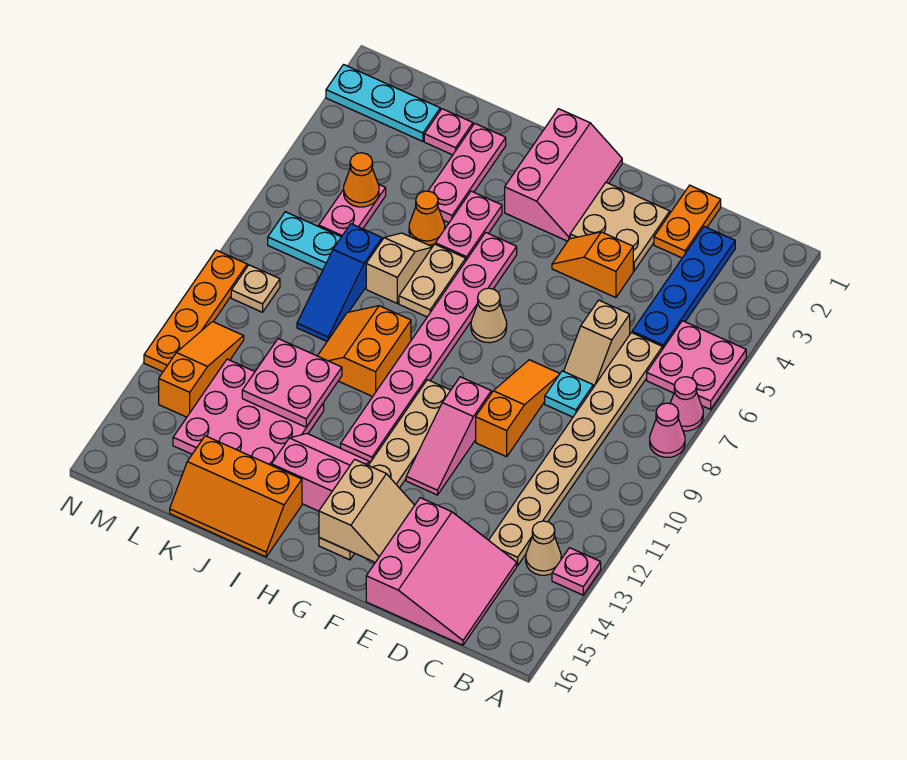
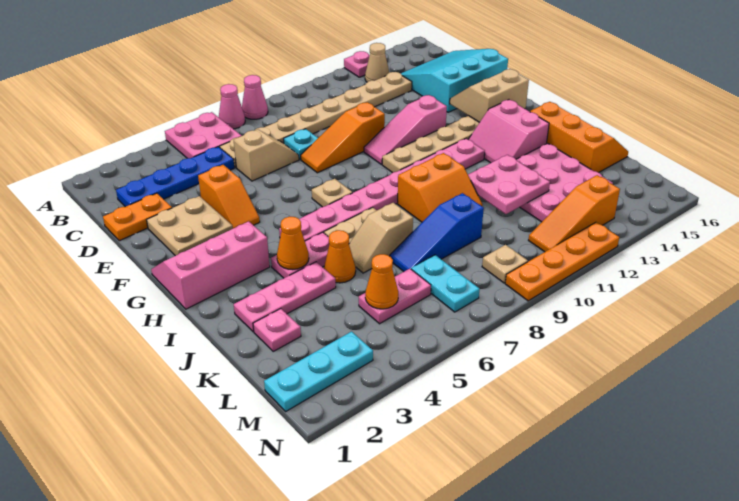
pink 3x3 slope [366,498,517,645] -> cyan 3x3 slope [401,49,508,112]
pink 1x3 slope [406,377,491,495] -> pink 1x3 slope turned to [364,95,447,165]
tan 1x1 cone [471,288,507,343] -> tan 1x1 plate [312,179,352,207]
none -> orange 1x1 cone [277,217,309,270]
blue 1x3 slope [297,224,382,341] -> blue 1x3 slope turned to [390,193,484,272]
cyan 1x3 plate [326,65,440,141] -> cyan 1x3 plate turned to [264,332,373,411]

